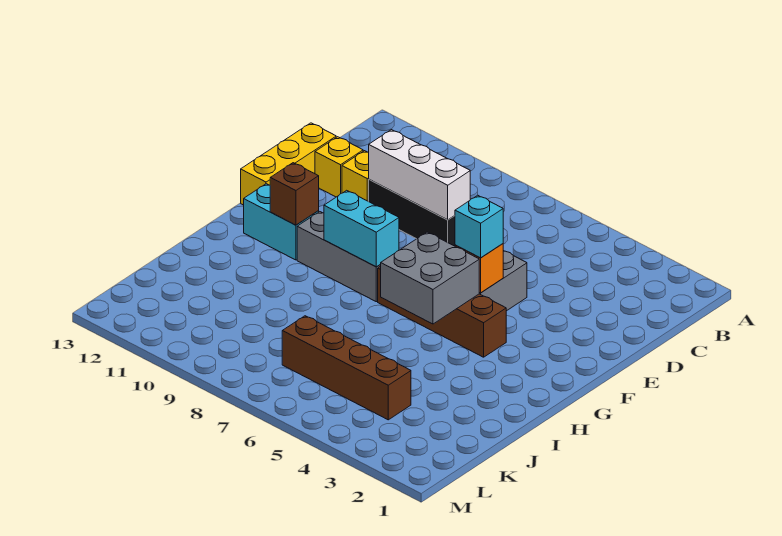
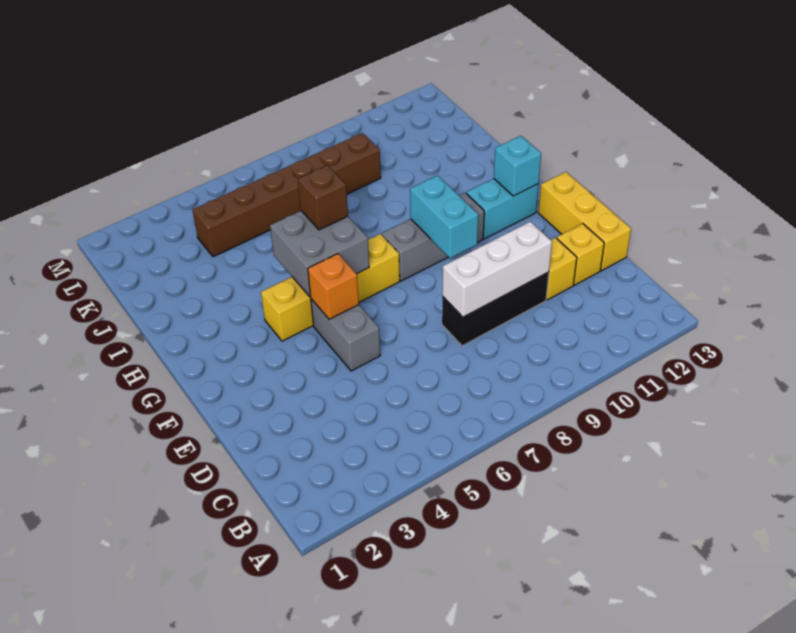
cyan 1x1 brick [455,195,503,258] -> cyan 1x1 brick moved to [494,136,541,196]
brown 1x4 brick [378,266,506,357] -> yellow 1x4 brick [261,234,400,341]
cyan 1x2 brick [324,190,399,267] -> cyan 1x2 brick turned to [410,175,478,258]
brown 1x1 brick [270,163,319,225] -> brown 1x1 brick moved to [298,165,348,230]
brown 1x4 brick [282,316,411,420] -> brown 1x6 brick [193,133,381,257]

